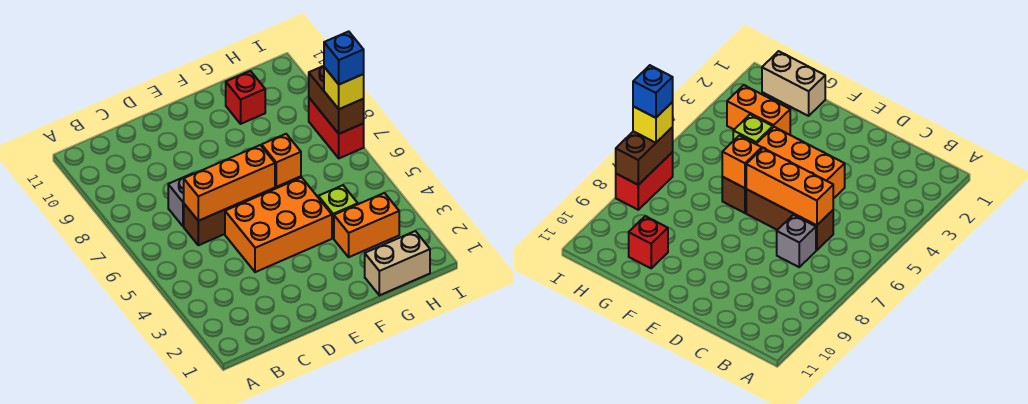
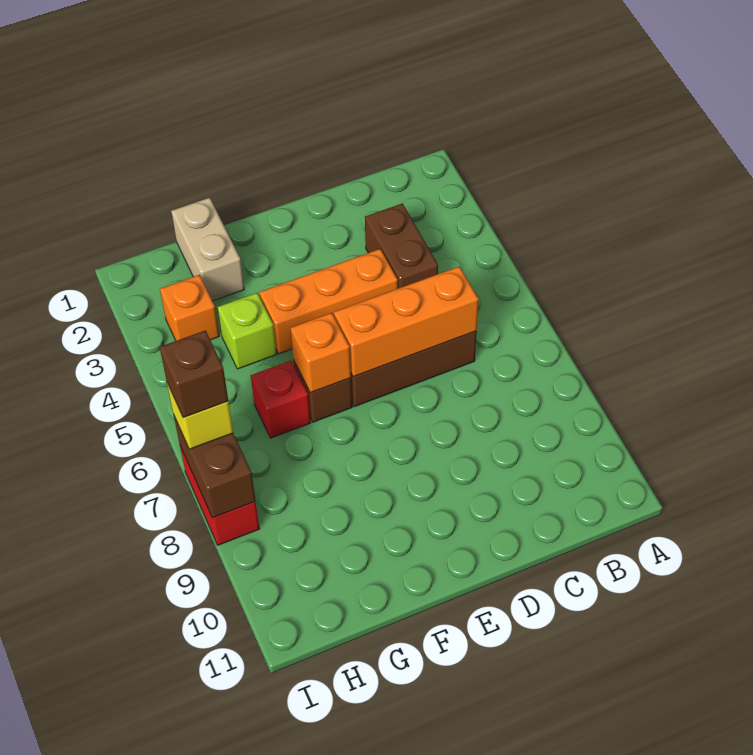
none -> brown 1x2 brick [365,203,438,289]
grey 1x1 brick [168,173,193,226] -> none
orange 2x3 brick [225,177,332,272] -> orange 1x3 brick [260,249,398,354]
tan 1x2 brick [365,231,430,295] -> tan 1x2 brick turned to [171,198,244,301]
orange 1x2 brick [334,193,399,257] -> orange 1x1 brick [160,275,219,341]
red 1x1 brick [226,71,265,124] -> red 1x1 brick moved to [251,361,311,438]
blue 1x1 brick [324,31,364,84] -> brown 1x1 brick [160,331,228,418]

